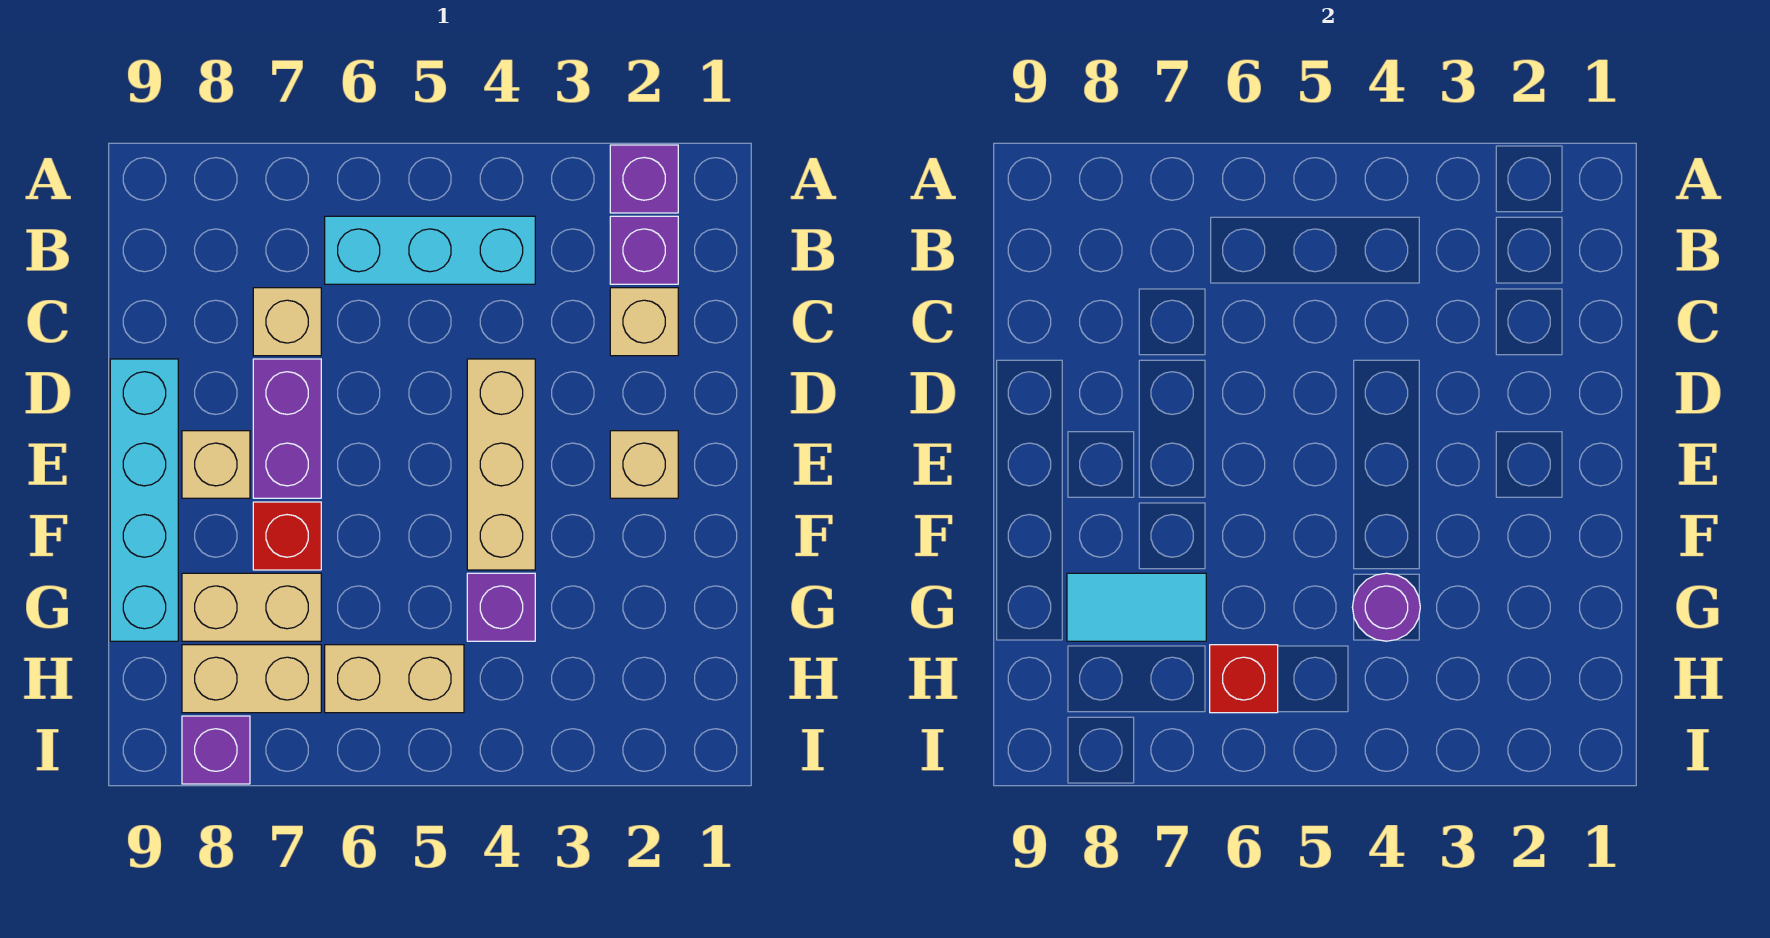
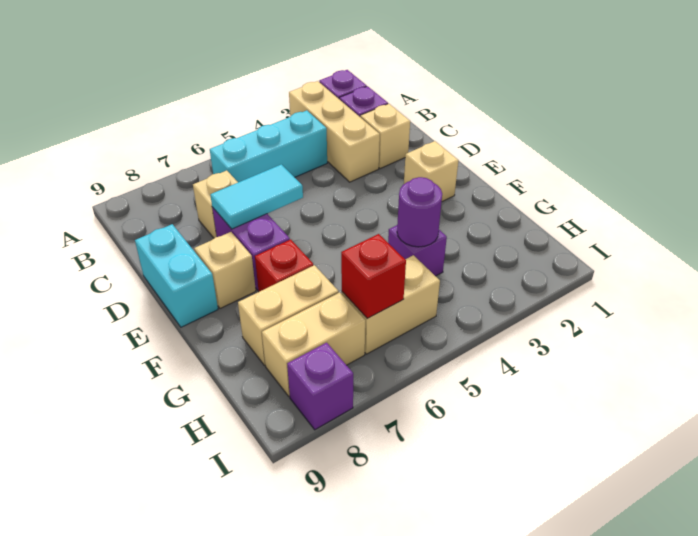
tan 1x3 brick [467,359,535,570] -> tan 1x3 brick moved to [289,81,380,182]
cyan 1x4 brick [110,359,178,641] -> cyan 1x2 brick [135,224,218,327]
cyan 1x2 tile [1067,573,1206,641] -> cyan 1x2 tile moved to [210,164,303,229]

